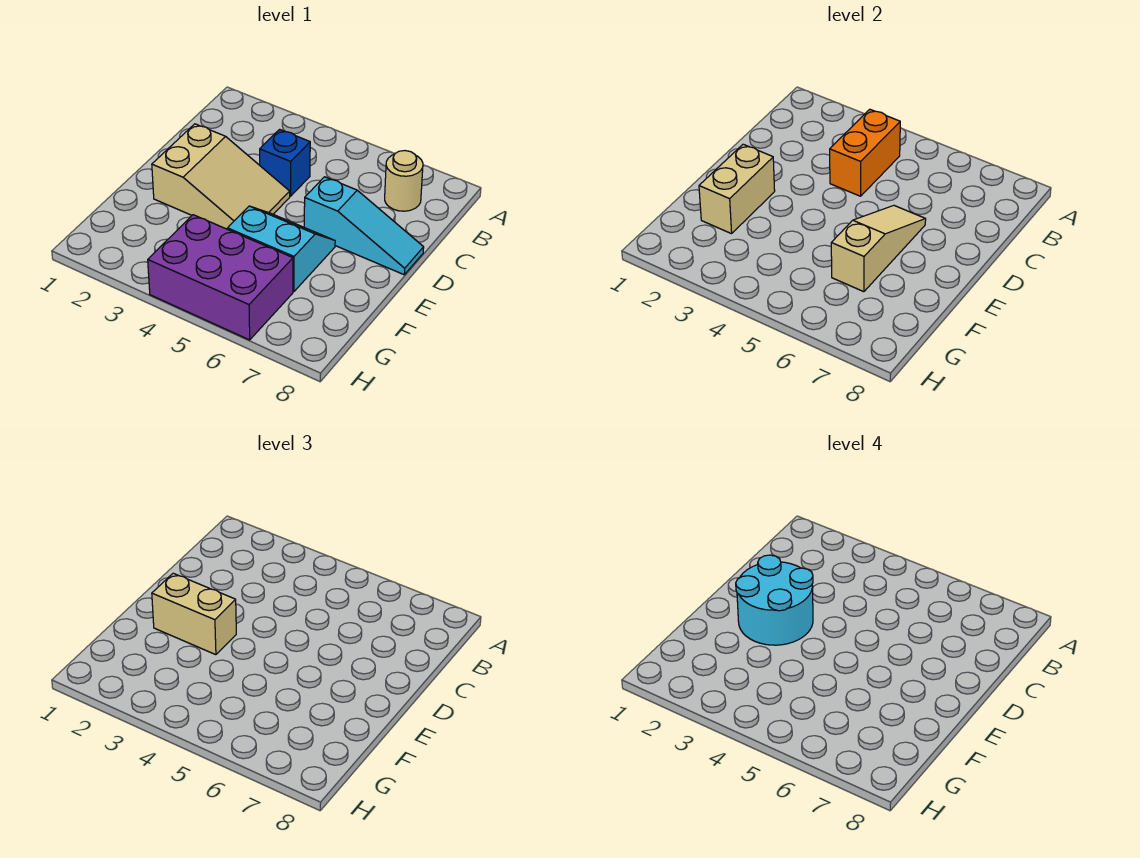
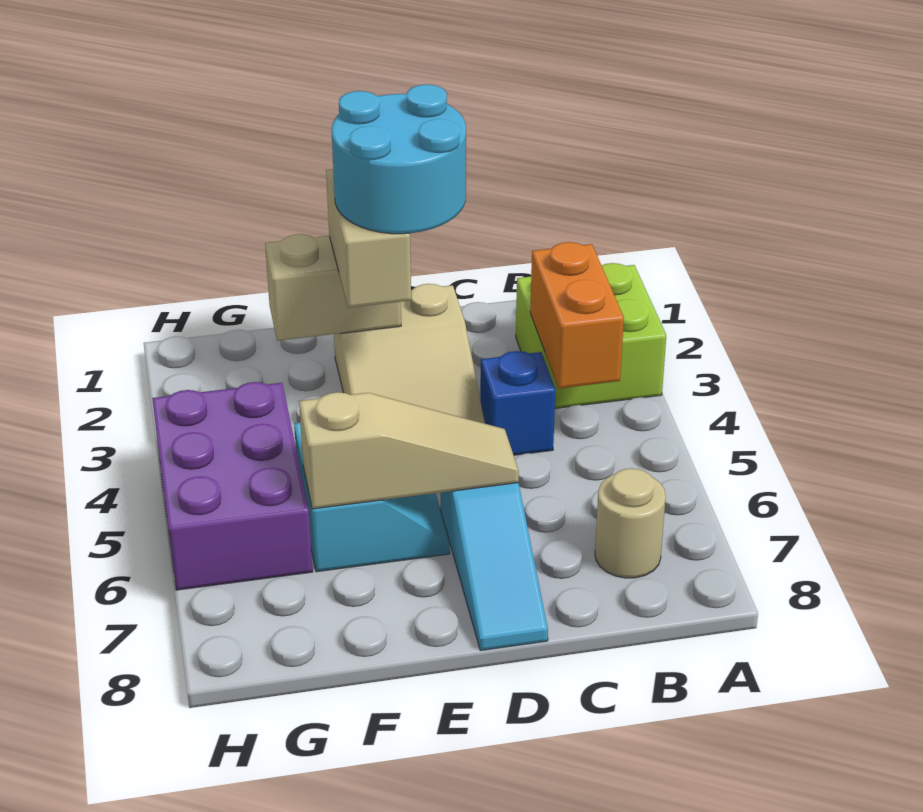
none -> lime 2x2 brick [516,263,666,408]
orange 1x2 brick [830,109,900,196] -> orange 1x2 brick turned to [530,242,624,388]

